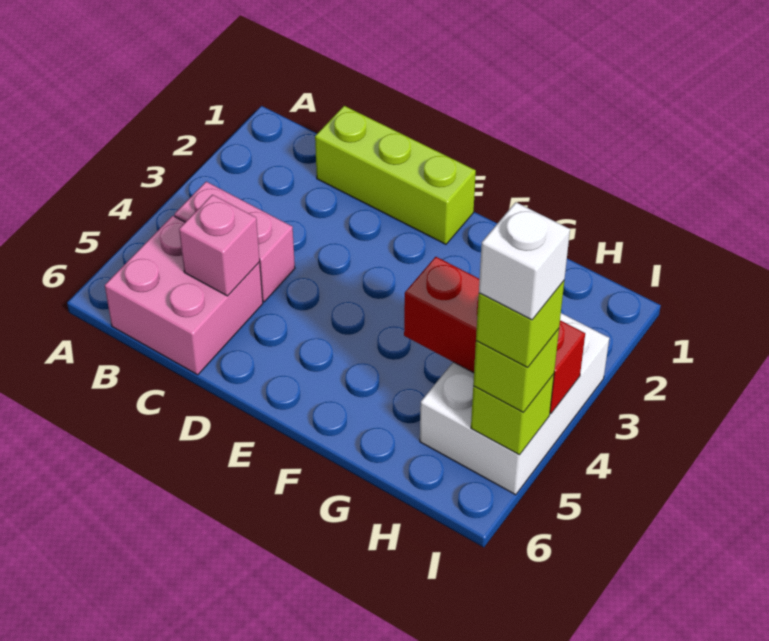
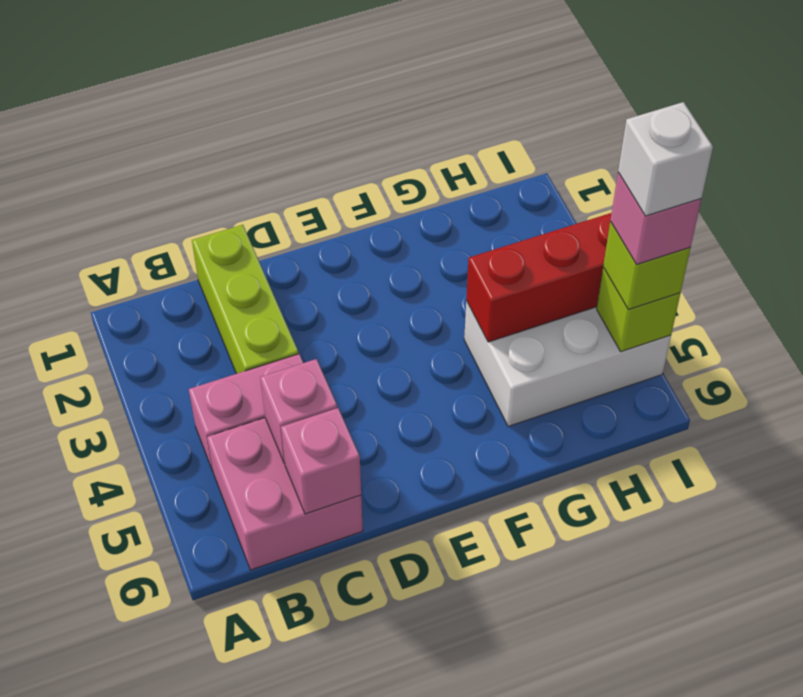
lime 1x3 brick [315,106,476,244] -> lime 1x3 brick turned to [192,225,299,374]
none -> pink 1x1 brick [281,408,361,514]
white 2x3 brick [420,313,609,495] -> white 2x3 brick turned to [464,301,671,427]
lime 1x1 brick [476,281,564,368] -> pink 1x1 brick [610,172,701,265]

